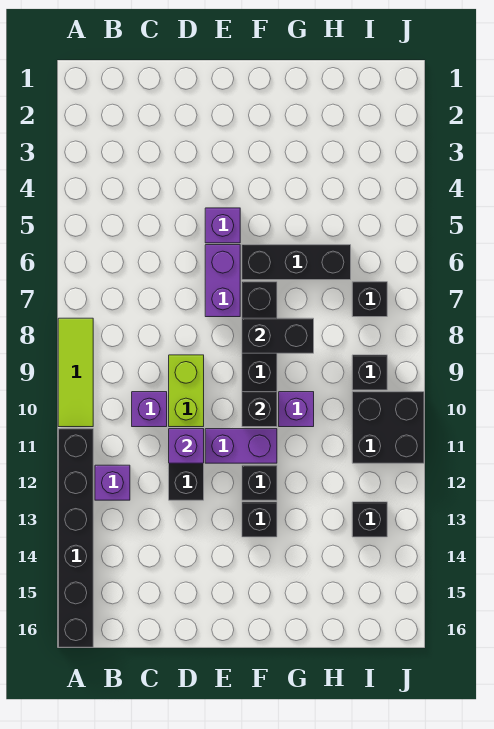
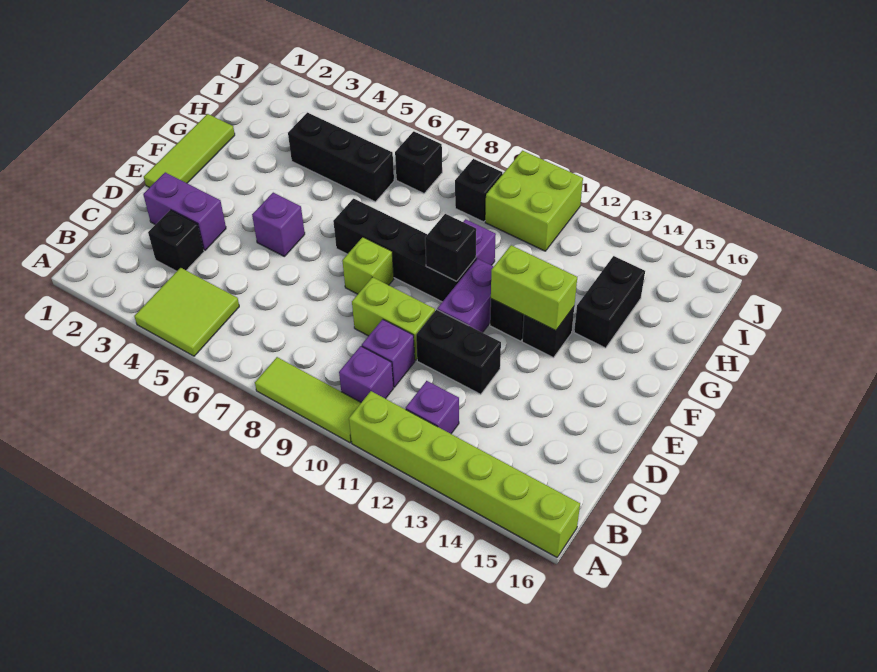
none -> lime 2x2 tile [134,268,239,356]
black 1x6 brick [58,429,93,647] -> lime 1x6 brick [349,391,580,557]
purple 1x1 brick [169,429,204,463] -> purple 1x1 brick moved to [339,346,393,403]
none -> lime 1x3 tile [144,114,235,188]
purple 1x2 brick [205,245,240,317] -> purple 1x2 brick moved to [143,172,226,250]
none -> lime 1x1 brick [342,237,394,294]
black 1x3 brick [242,245,351,280] -> black 1x3 brick turned to [288,113,394,202]
black 1x2 brick [242,318,314,353] -> black 1x2 brick moved to [574,256,645,348]
none -> lime 1x2 brick [491,245,577,331]
black 2x2 brick [352,392,424,463] -> lime 2x2 brick [485,151,583,251]
black 1x1 brick [352,502,387,537] -> black 1x1 brick moved to [148,210,204,271]

